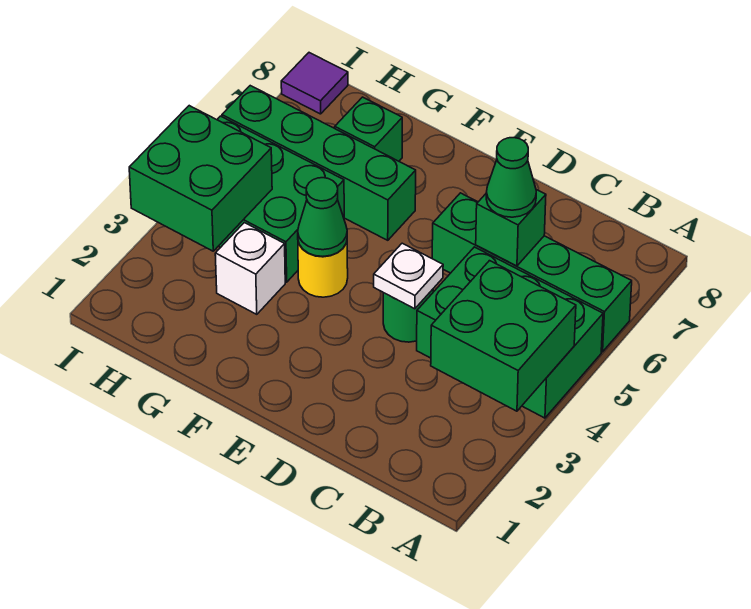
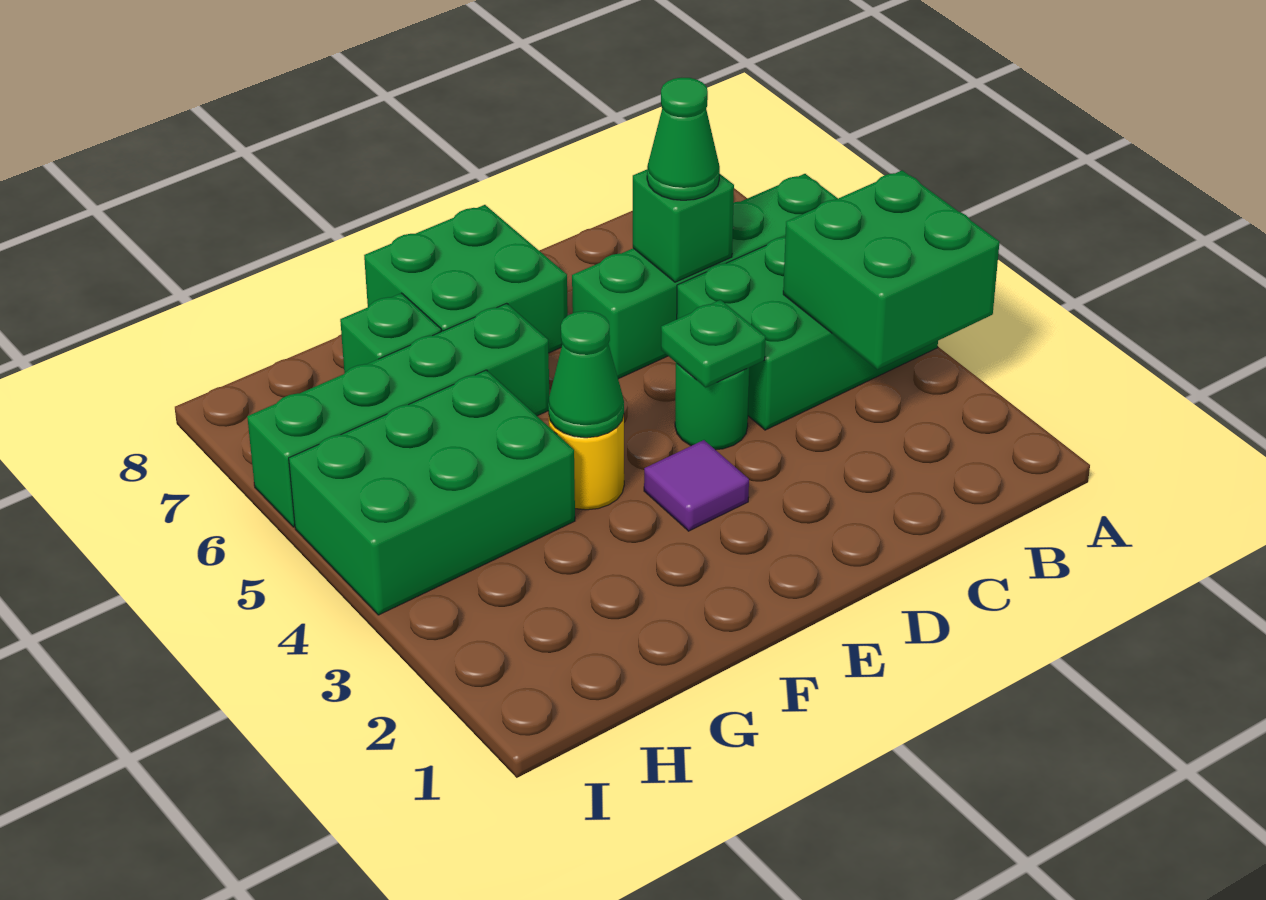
white 1x1 plate [374,243,443,309] -> green 1x1 plate [661,300,766,387]
white 1x1 brick [215,223,285,314] -> none
green 2x2 brick [129,106,272,251] -> green 2x2 brick moved to [364,205,568,353]
purple 1x1 tile [281,53,348,114] -> purple 1x1 tile moved to [644,440,749,531]

